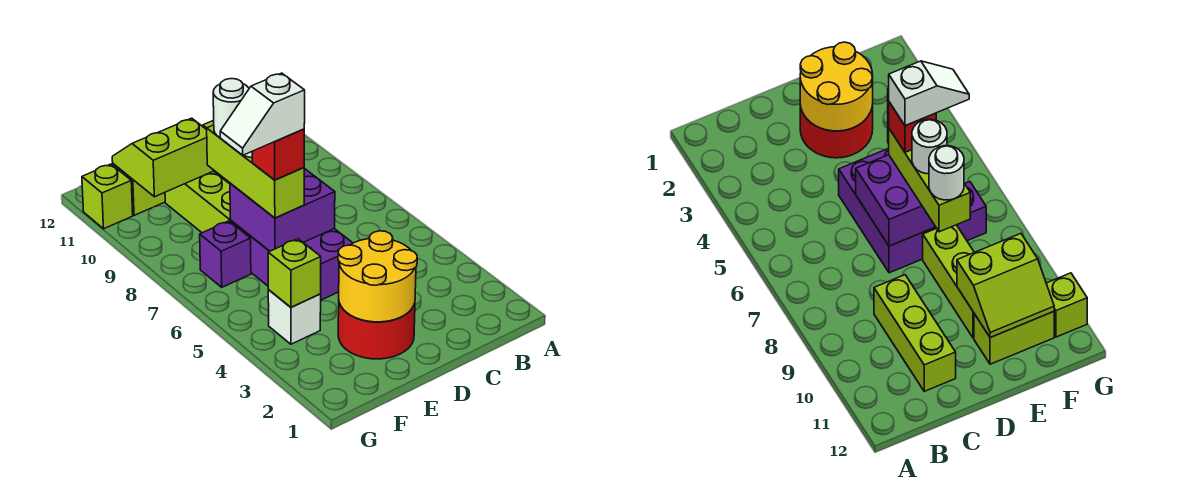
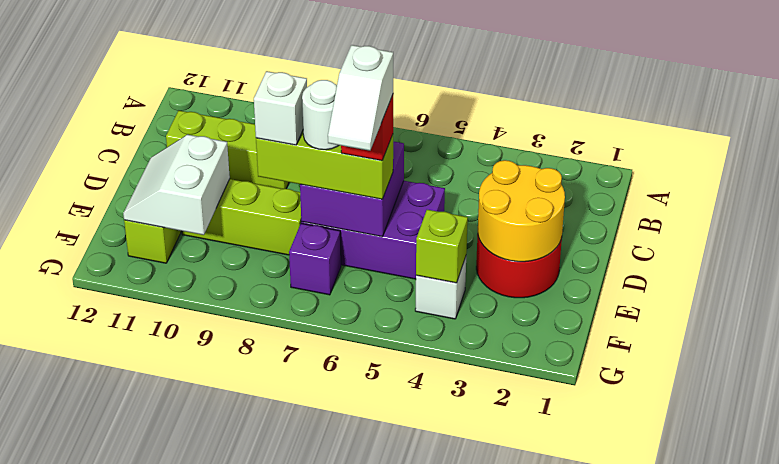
white 1x1 round brick [213,79,249,137] -> white 1x1 brick [254,71,307,145]
lime 2x2 slope [112,118,214,197] -> white 2x2 slope [123,135,230,235]
lime 1x1 brick [82,164,133,229] -> none

